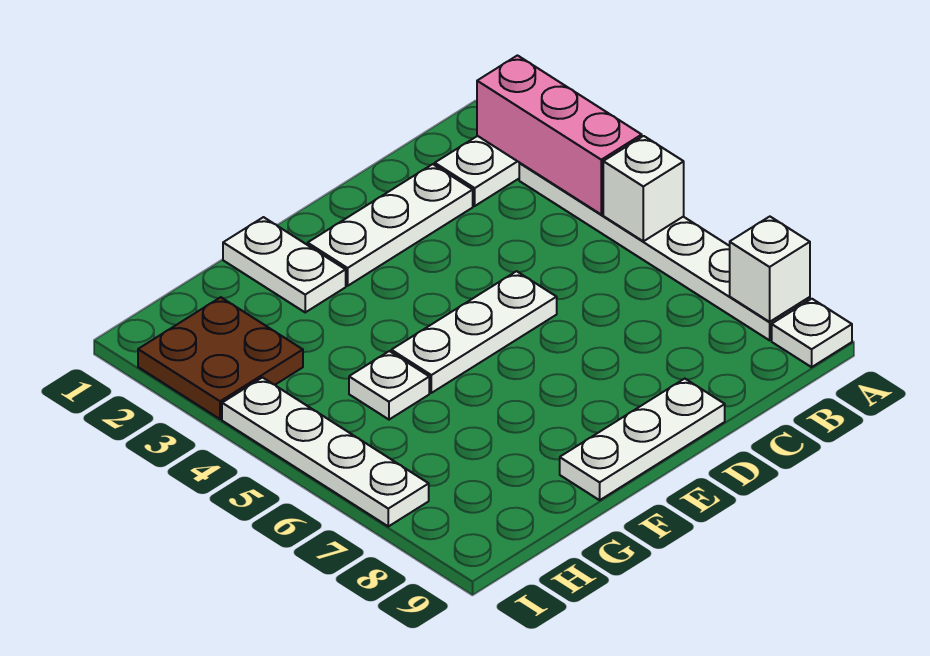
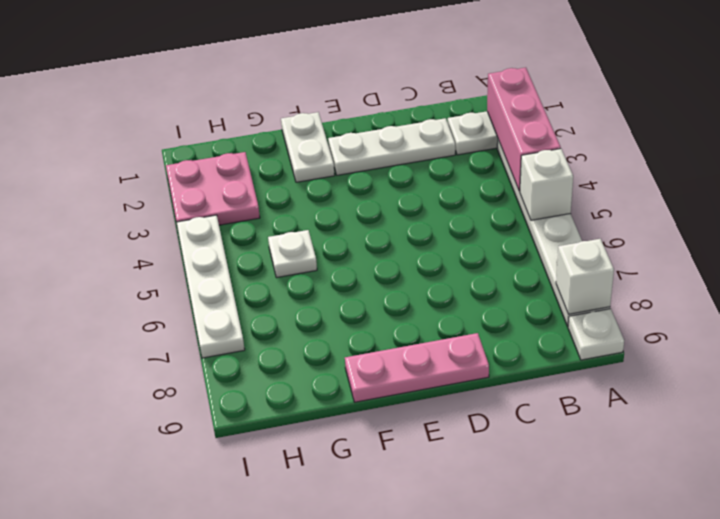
white 1x3 plate [391,271,557,393] -> none
white 1x3 plate [560,379,725,500] -> pink 1x3 plate [345,333,489,402]
brown 2x2 plate [138,297,303,419] -> pink 2x2 plate [166,152,260,225]

